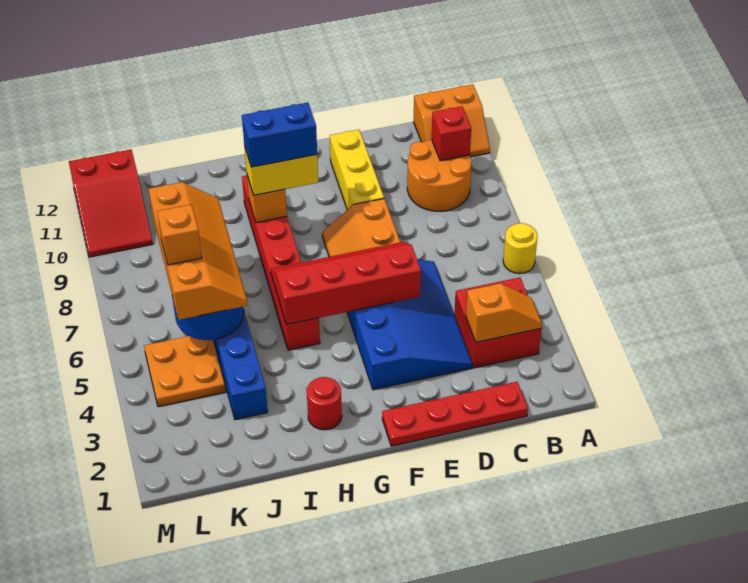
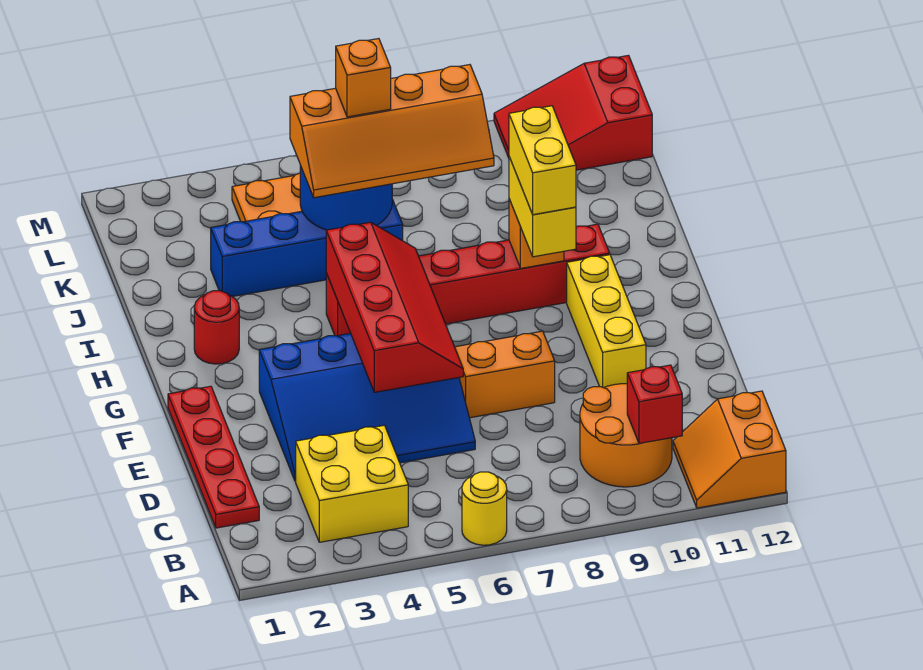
red 2x2 brick [455,277,541,368] -> yellow 2x2 brick [296,425,408,542]
orange 1x2 slope [466,283,542,342] -> none
yellow 1x3 brick [330,130,384,210] -> yellow 1x3 brick turned to [567,255,646,388]
blue 1x2 brick [242,103,317,167] -> yellow 1x2 brick [509,106,576,215]

